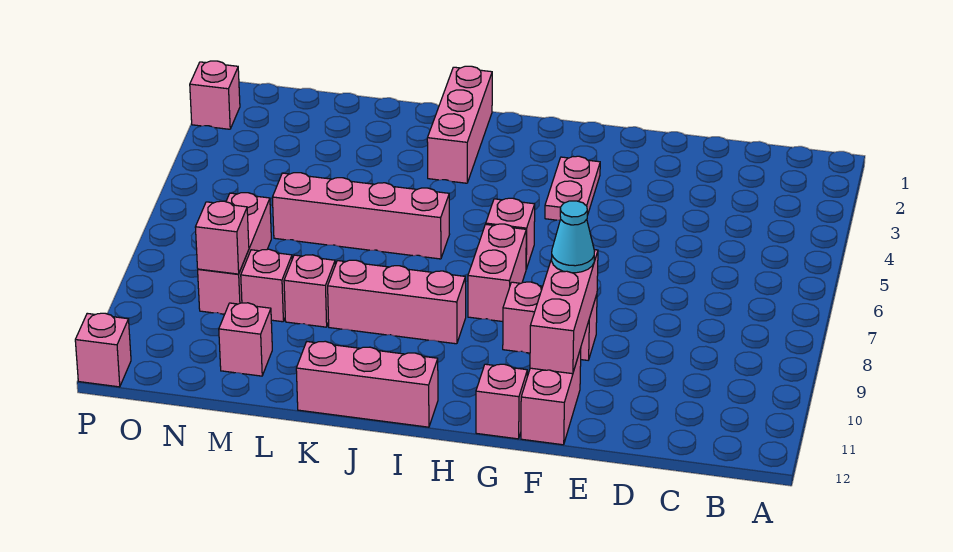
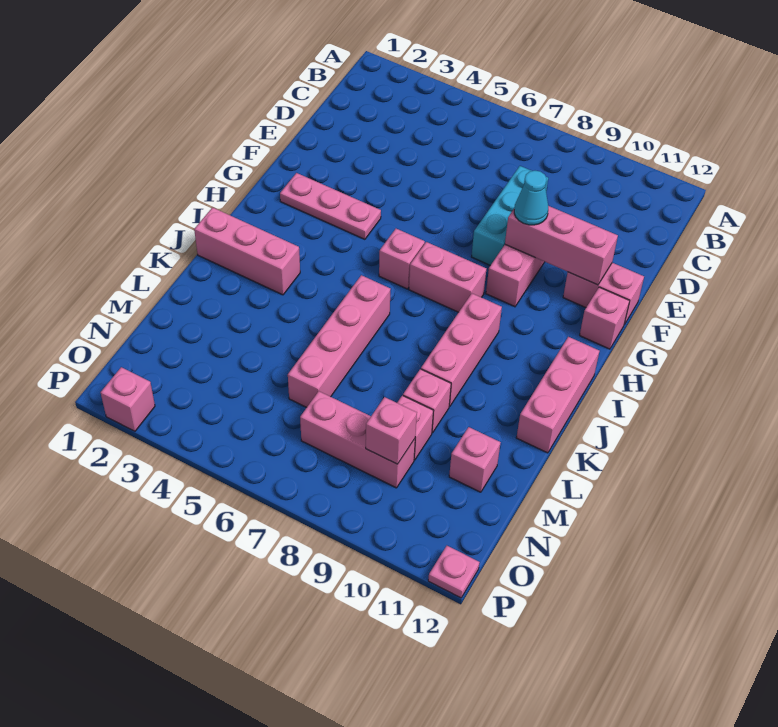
none -> cyan 1x3 brick [471,166,548,265]
pink 1x2 plate [545,156,600,220] -> pink 1x3 plate [280,173,381,239]
pink 1x1 brick [75,313,131,387] -> pink 1x1 plate [428,546,480,598]

